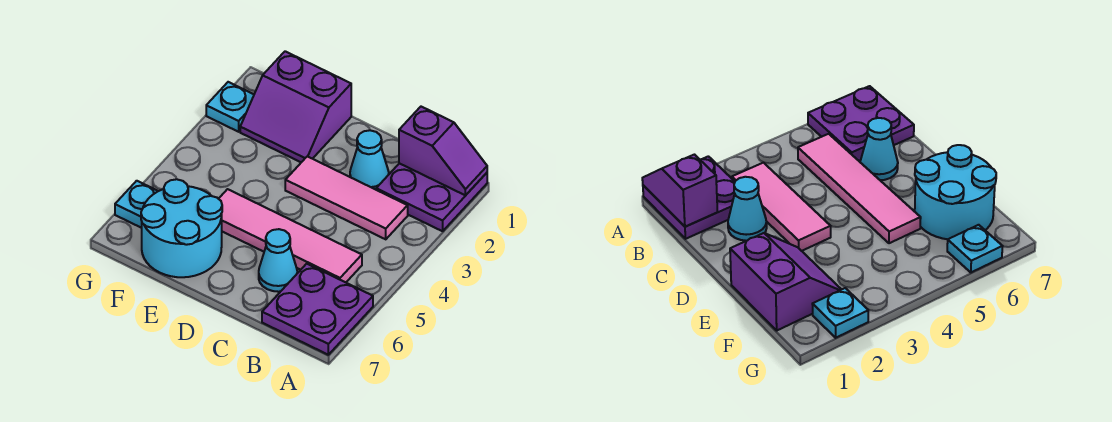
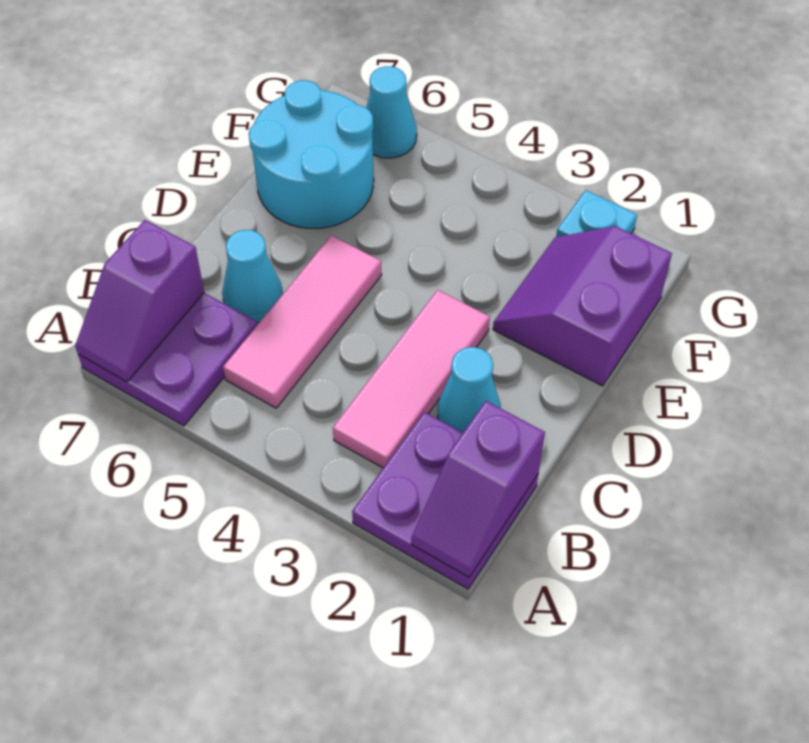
none -> purple 1x2 slope [75,220,204,382]
pink 1x4 tile [219,189,362,282] -> pink 1x3 tile [223,236,382,408]
cyan 1x1 plate [115,181,158,228] -> cyan 1x1 cone [366,66,417,158]

